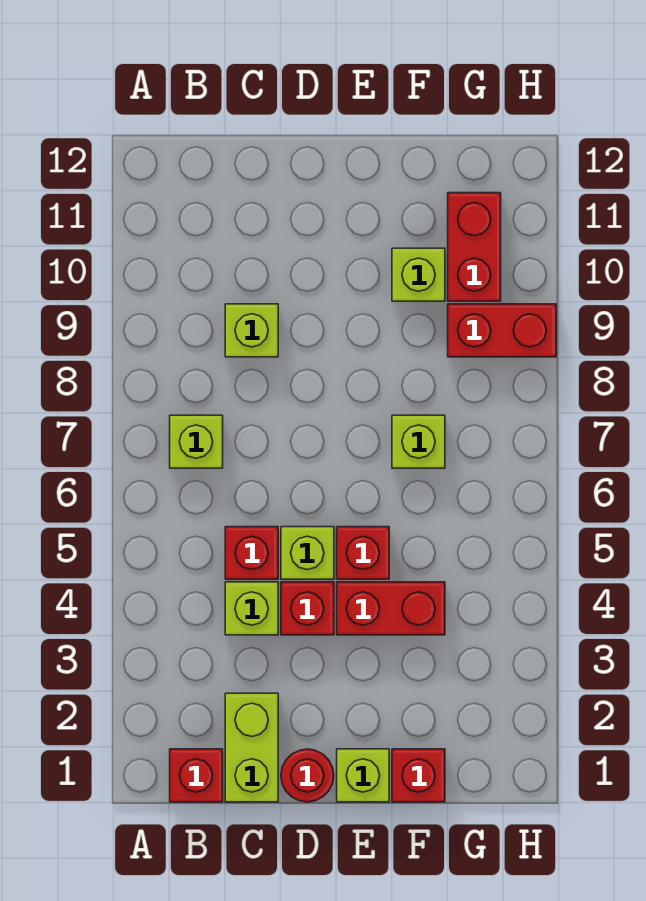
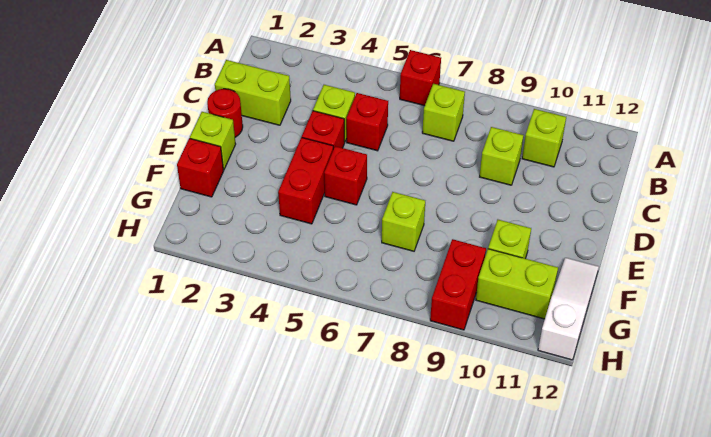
red 1x1 brick [170,749,223,802] -> red 1x1 brick moved to [400,50,441,106]
lime 1x1 brick [281,527,334,579] -> lime 1x1 brick moved to [522,109,566,167]
none -> white 1x3 slope [538,258,599,360]
red 1x2 brick [448,193,501,301] -> lime 1x2 brick [476,249,558,319]

